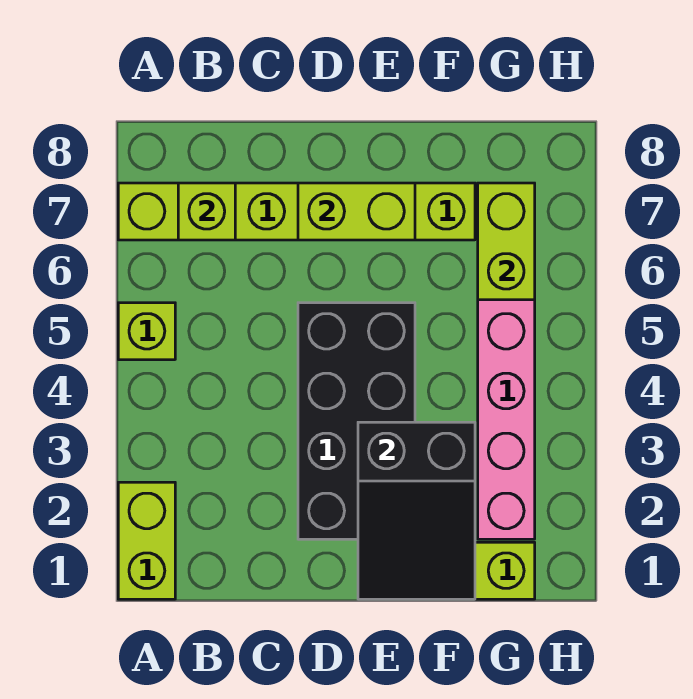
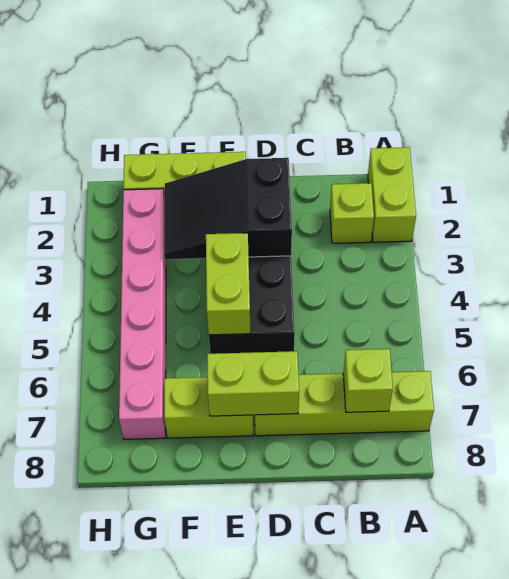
lime 1x1 brick [118,303,175,360] -> lime 1x1 brick moved to [330,183,374,243]
black 2x3 slope [358,422,475,599] -> black 2x3 slope turned to [164,158,292,259]
lime 1x2 brick [478,183,535,300] -> lime 1x2 brick moved to [206,233,251,335]

